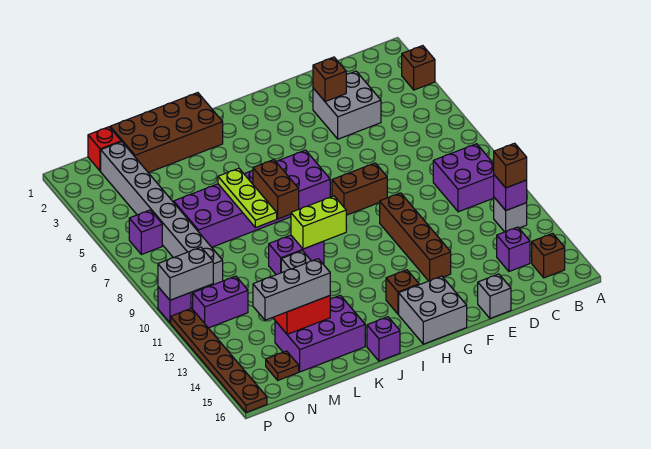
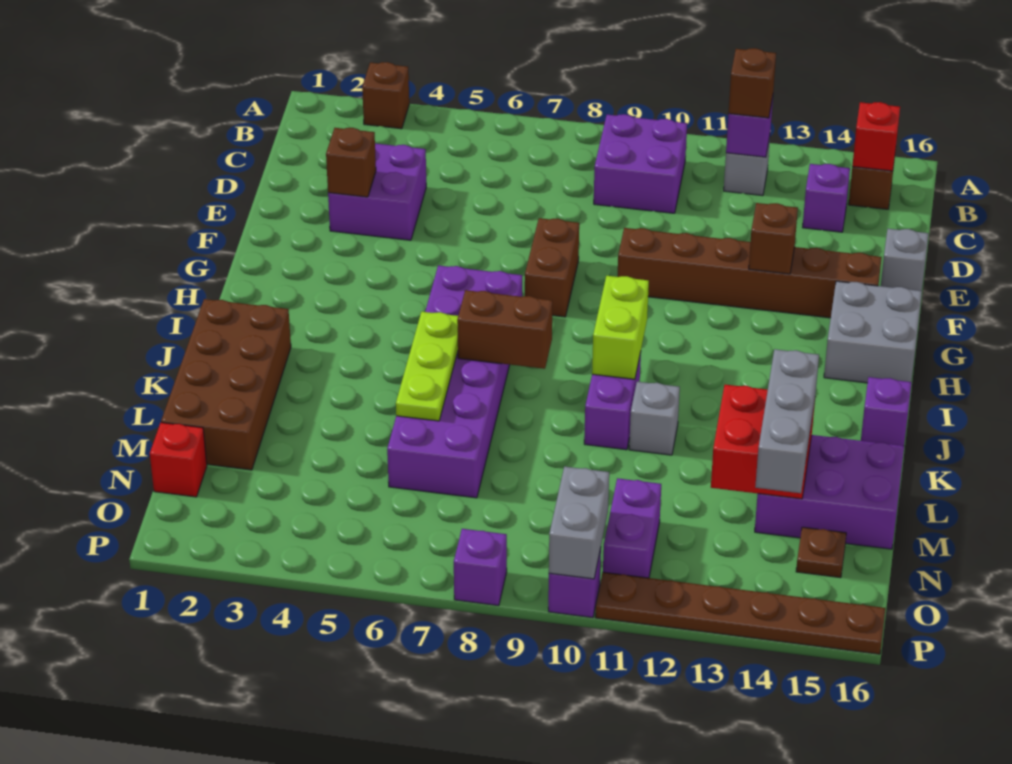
none -> red 1x1 brick [852,102,900,171]
grey 2x2 brick [313,71,381,139] -> purple 2x2 brick [328,143,426,240]
brown 1x4 brick [380,193,451,281] -> brown 1x6 brick [617,228,882,318]
brown 1x1 brick [386,270,419,314] -> brown 1x1 brick moved to [749,203,798,274]
lime 1x3 plate [218,168,277,228] -> lime 1x3 plate turned to [396,312,458,421]
purple 2x3 brick [275,295,365,372] -> purple 2x3 brick turned to [755,435,904,549]
grey 1x8 brick [101,142,223,290] -> none
purple 1x1 brick [129,210,162,255] -> purple 1x1 brick moved to [454,529,507,606]

